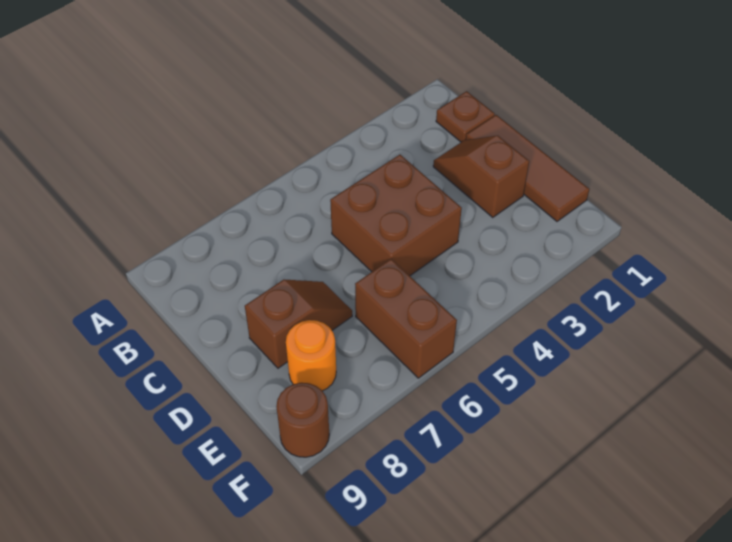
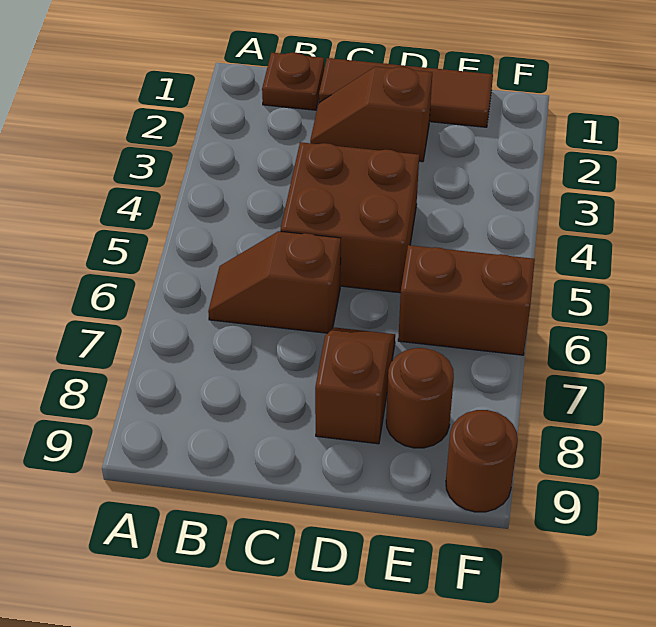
none -> brown 1x2 slope [208,231,341,333]
orange 1x1 round brick [286,320,336,391] -> brown 1x1 round brick [386,348,454,448]

